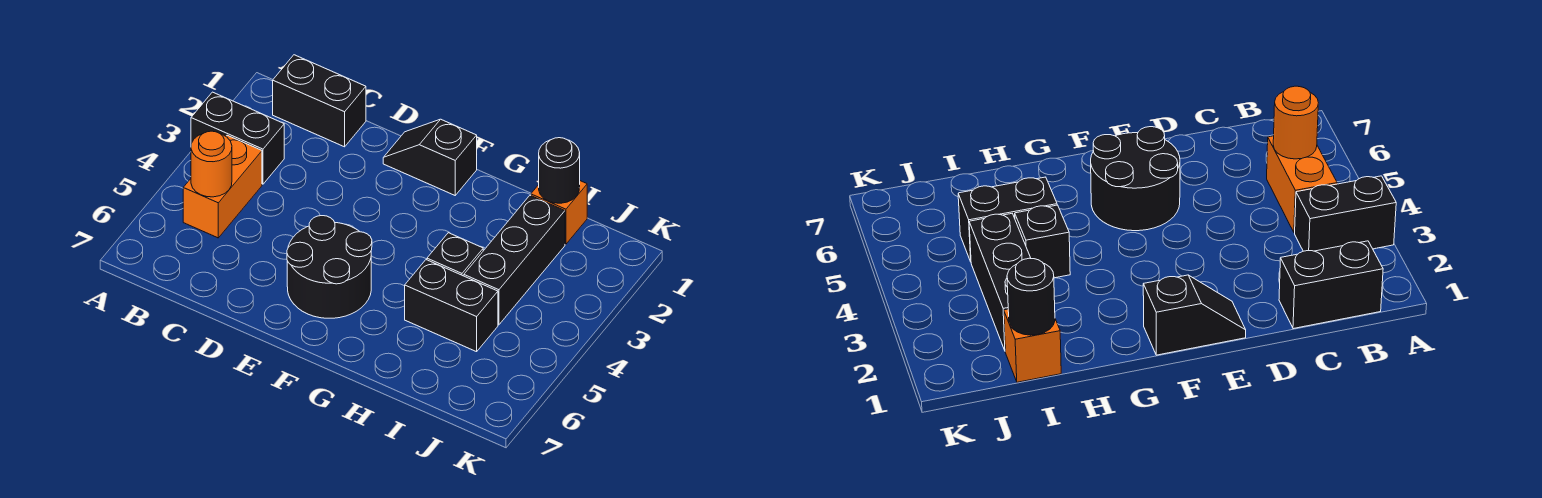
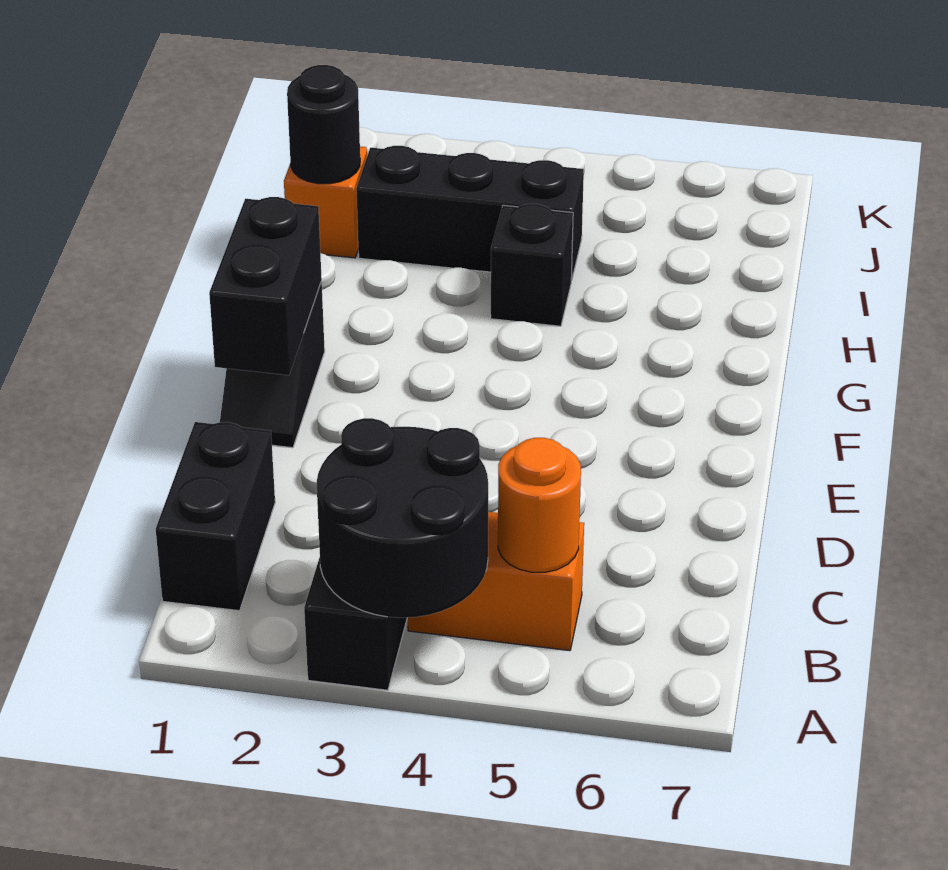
black 2x2 round brick [287,216,372,318] -> black 2x2 round brick moved to [317,418,488,618]
black 1x2 brick [405,260,498,352] -> black 1x2 brick moved to [209,197,322,375]

